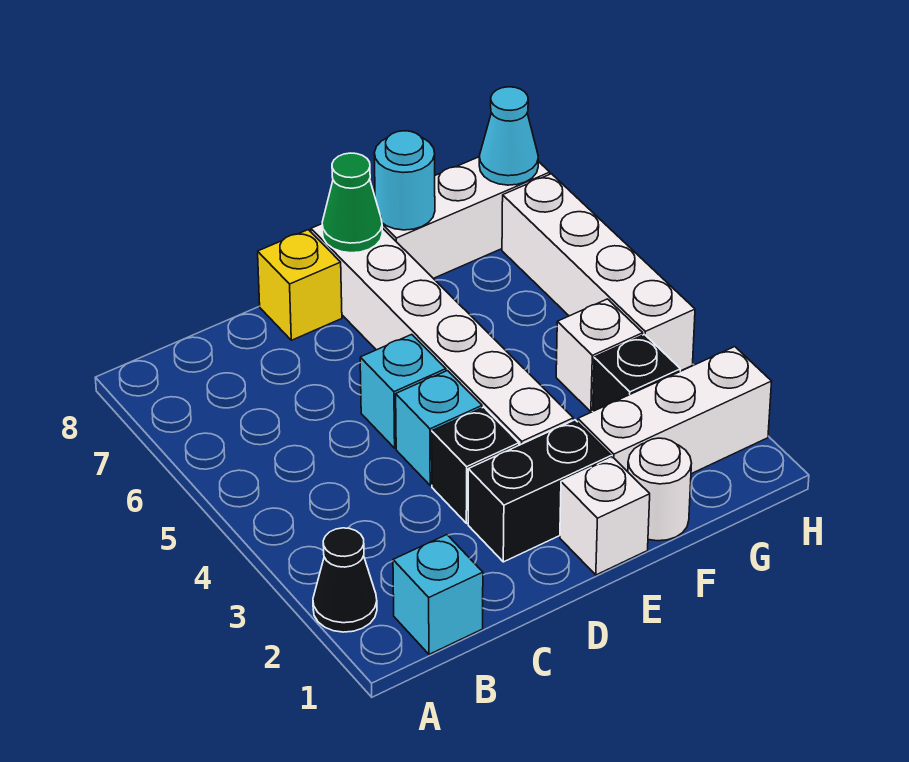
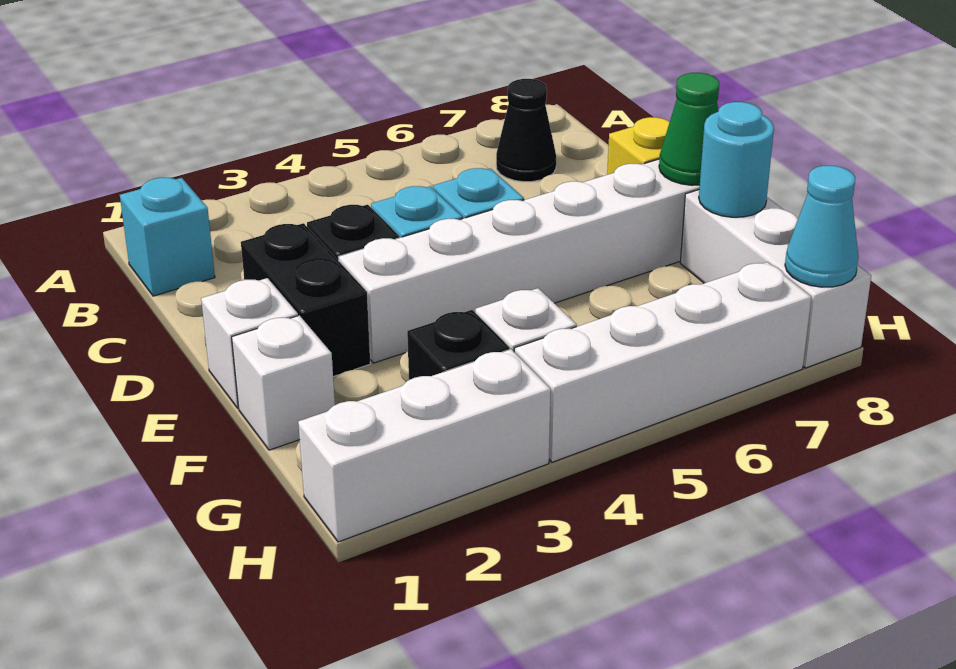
black 1x1 cone [313,528,377,632] -> black 1x1 cone moved to [496,79,556,182]
white 1x1 round brick [628,438,692,541] -> white 1x1 brick [232,315,335,450]
white 1x3 brick [578,347,772,474] -> white 1x3 brick turned to [298,349,551,542]

